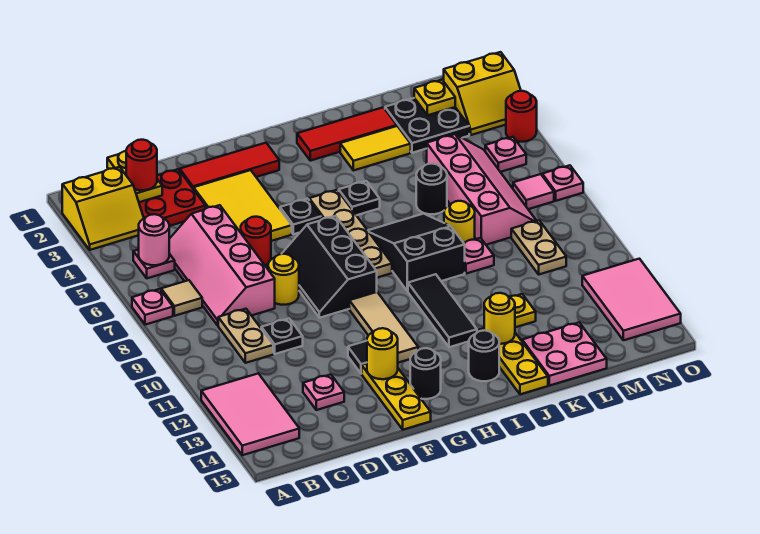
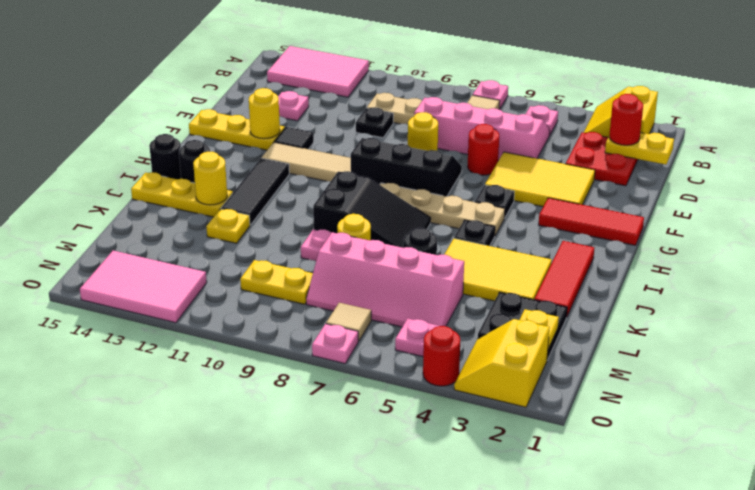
pink 1x1 round brick [139,214,169,265] -> none
red 1x3 tile [180,143,279,189] -> red 1x3 tile turned to [539,198,644,245]
black 1x1 round brick [410,348,441,399] -> black 1x1 round brick moved to [150,134,181,179]
black 1x3 tile [408,274,477,347] -> black 1x3 tile turned to [221,158,289,225]
yellow 1x2 tile [340,126,411,170] -> yellow 2x3 tile [444,239,552,301]
pink 2x2 plate [522,323,607,386] -> none
tan 1x2 plate [511,220,566,274] -> yellow 1x2 plate [240,260,313,304]
pink 1x1 tile [513,174,554,209] -> tan 1x1 tile [326,303,371,341]

